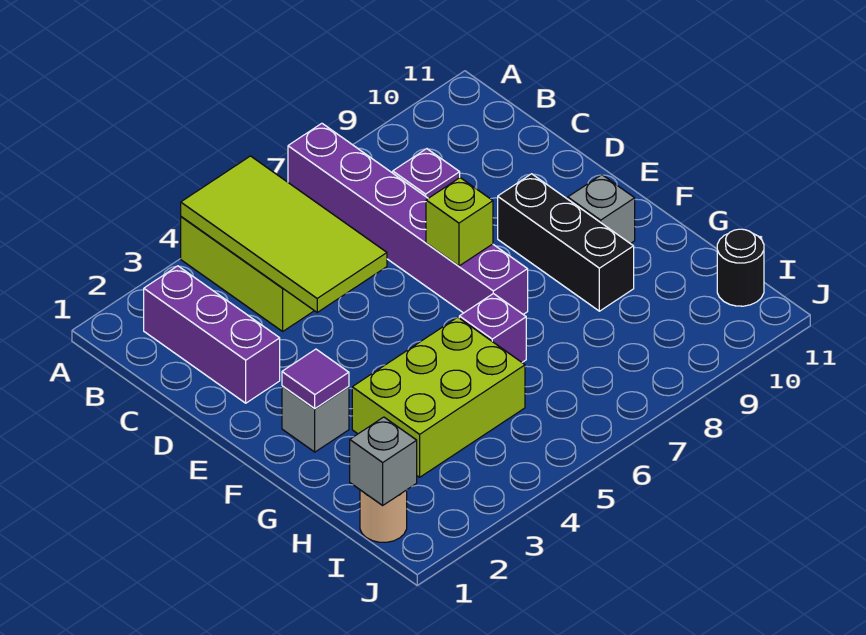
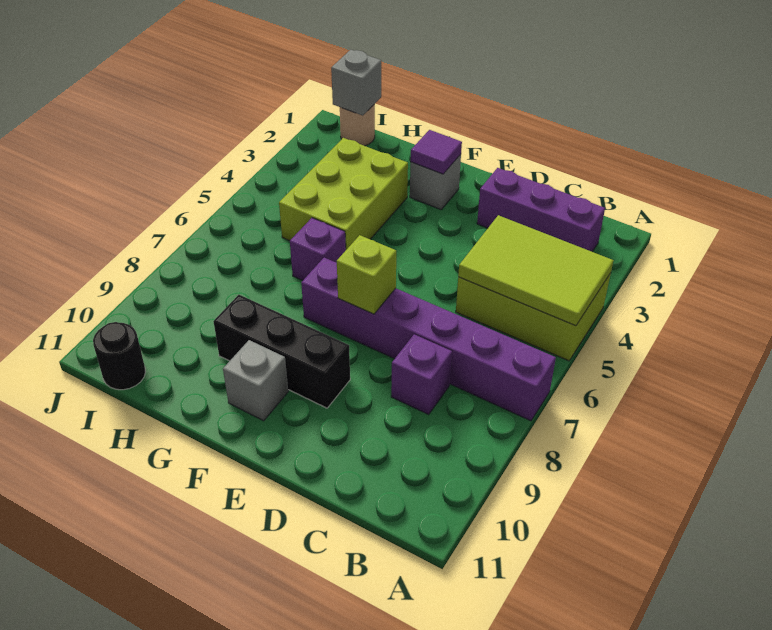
lime 2x4 tile [181,156,387,312] -> lime 2x3 tile [458,215,613,326]

